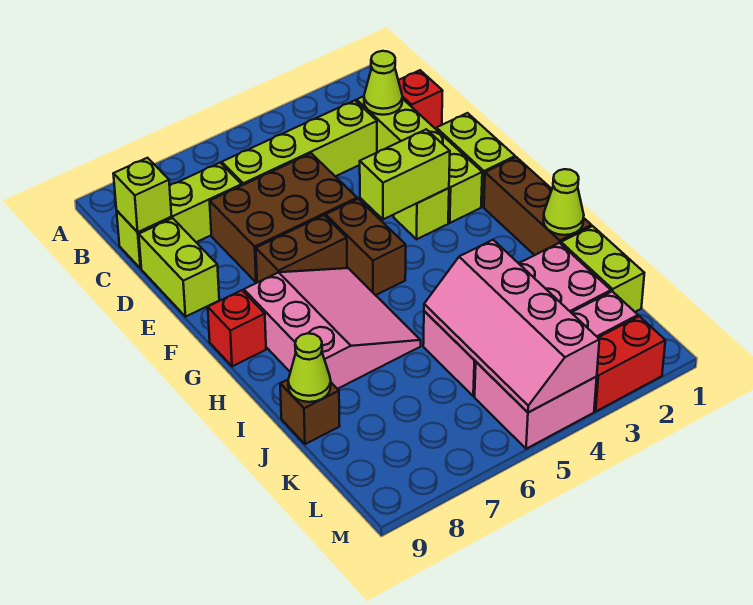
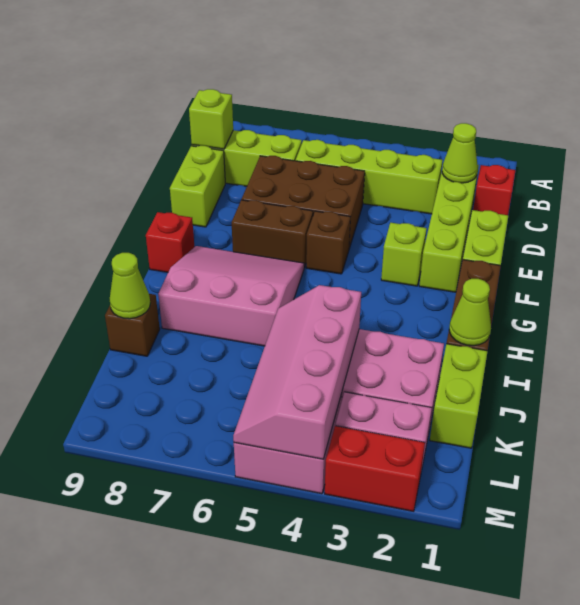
lime 1x2 brick [360,129,450,219] -> none
brown 1x2 brick [326,199,406,295] -> brown 1x1 brick [306,211,350,274]
pink 3x3 slope [244,268,421,389] -> pink 3x3 slope turned to [158,246,304,346]

